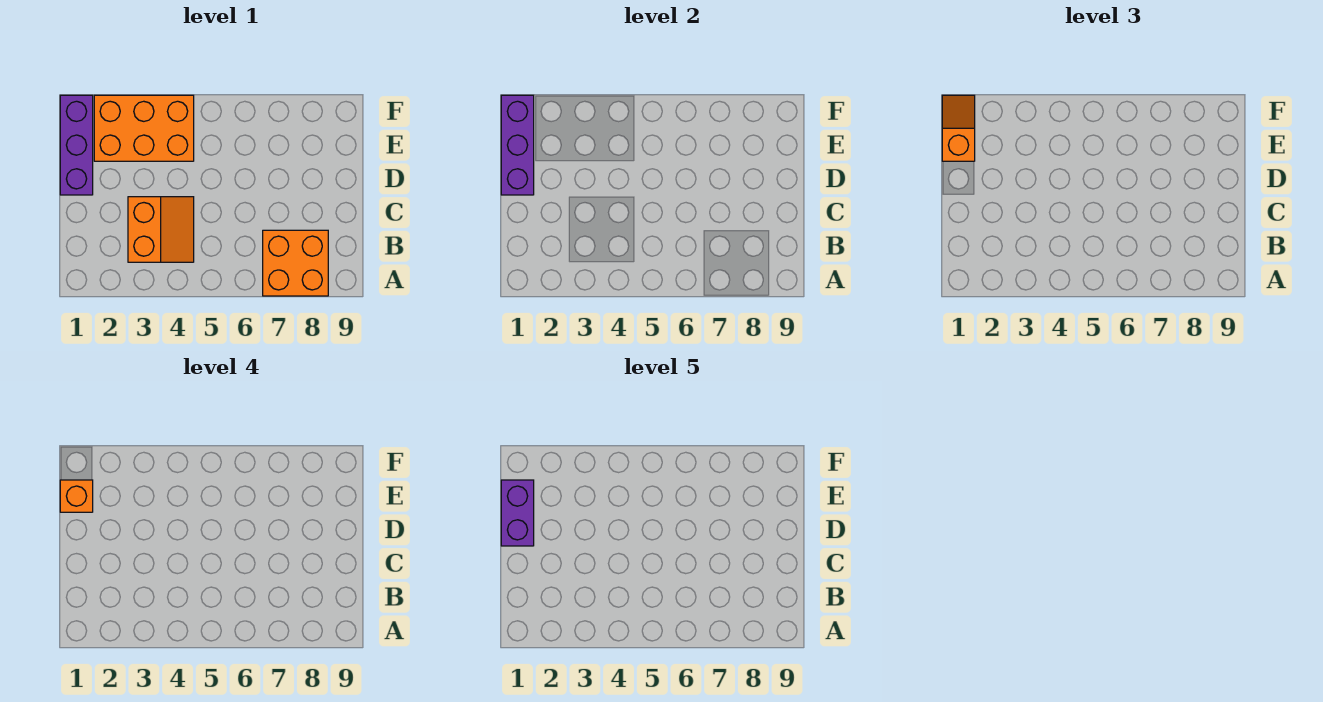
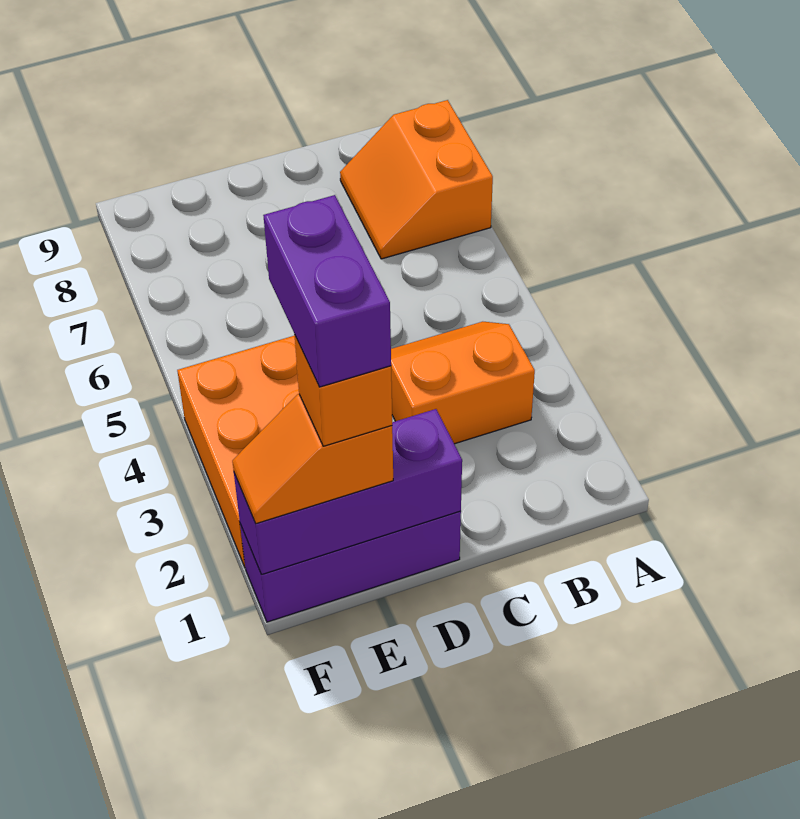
orange 2x2 brick [263,230,328,296] -> orange 2x2 slope [340,100,493,259]
purple 1x2 brick [501,480,534,546] -> purple 1x2 brick turned to [263,195,391,387]

